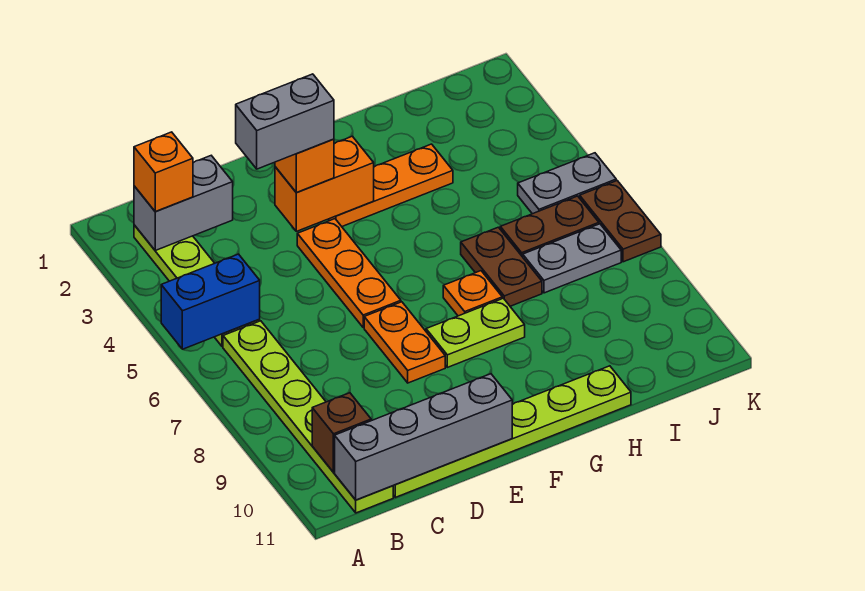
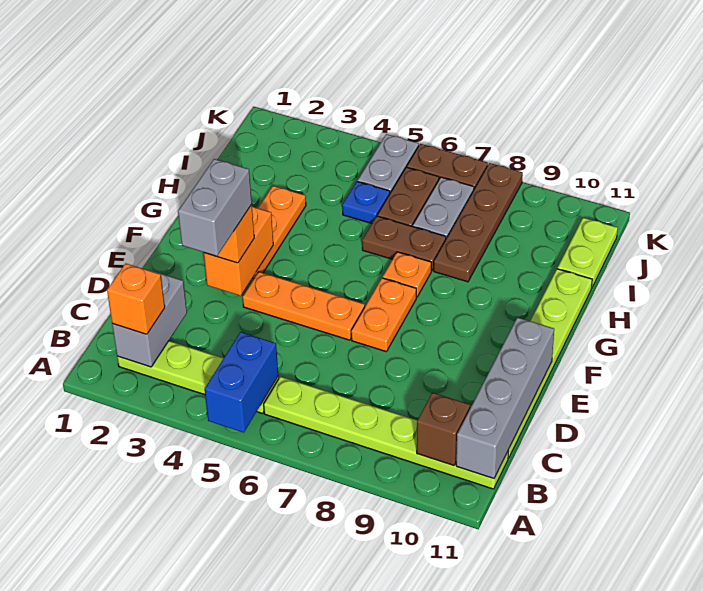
orange 1x2 plate [364,302,445,383] -> orange 1x2 plate turned to [351,278,416,352]
lime 1x2 plate [426,298,525,367] -> lime 1x2 plate moved to [558,218,618,287]
none -> brown 1x4 plate [434,163,523,282]
none -> blue 1x1 plate [342,181,390,223]

